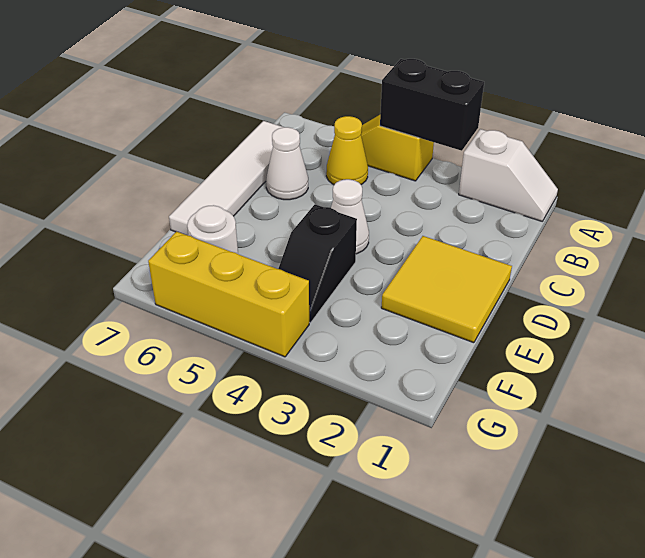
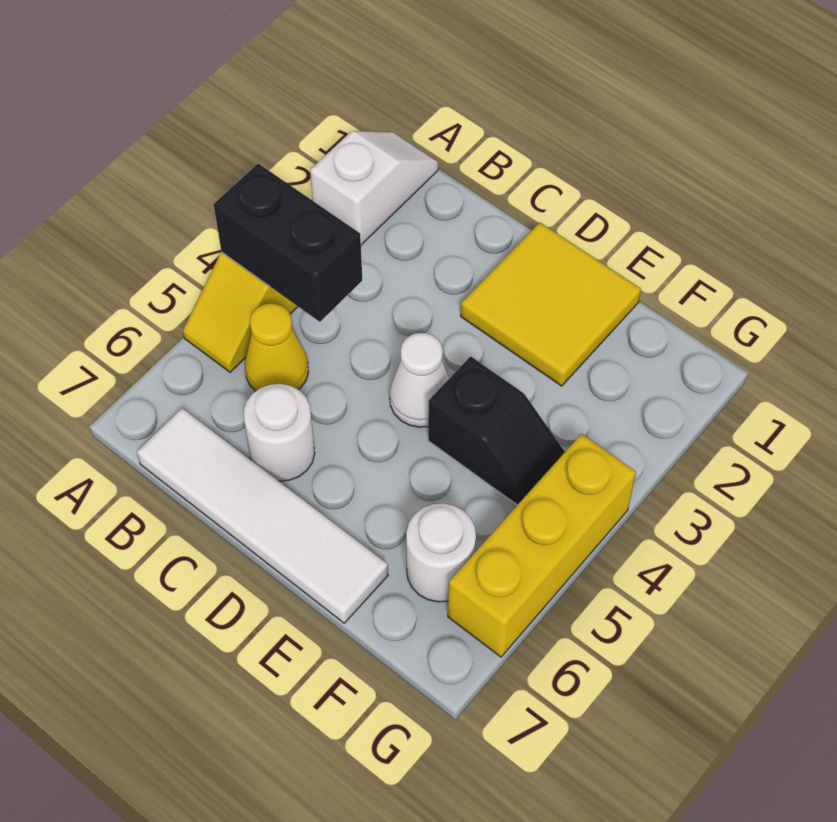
black 1x2 brick [380,59,484,151] -> black 1x2 brick turned to [214,164,362,322]
white 1x1 cone [266,127,308,200] -> white 1x1 round brick [244,384,315,481]

